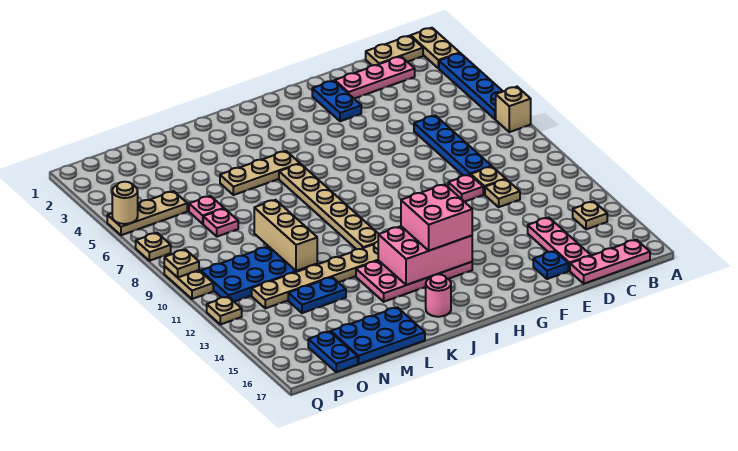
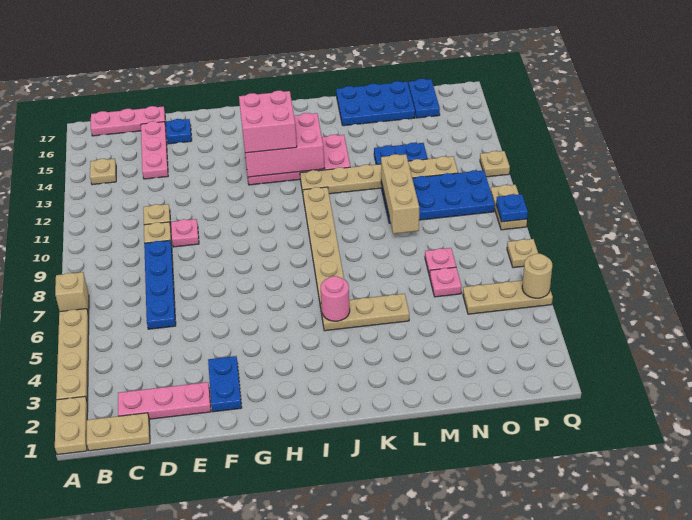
blue 1x4 plate [439,53,503,119] -> tan 1x4 plate [56,309,89,403]
pink 1x1 round brick [426,274,451,317] -> pink 1x1 round brick moved to [321,276,350,321]
tan 1x1 plate [164,250,199,277] -> blue 1x1 plate [496,194,528,222]

